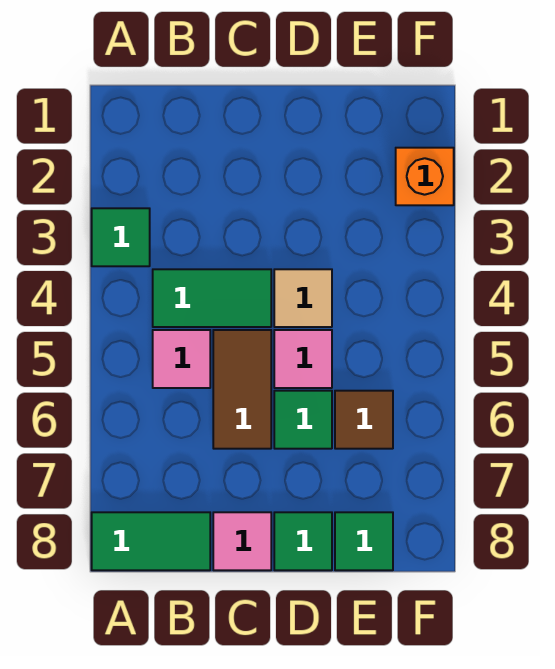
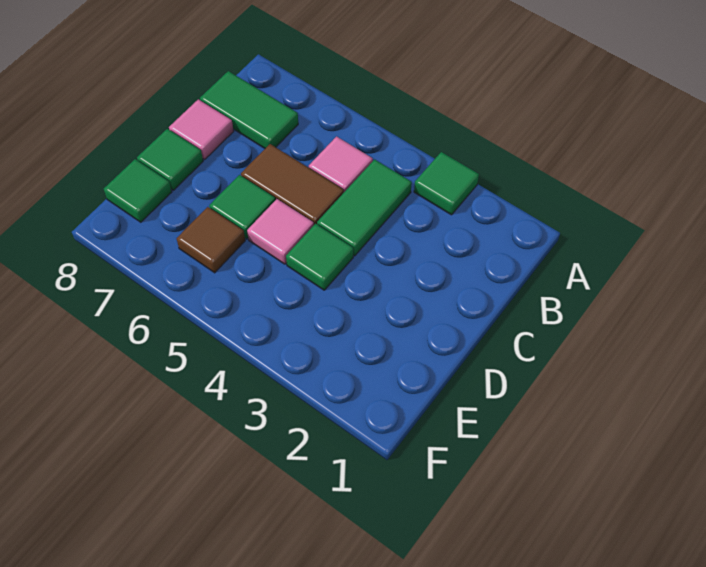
green 1x2 tile [92,512,210,570] -> green 1x2 tile turned to [200,71,298,148]
tan 1x1 tile [274,269,332,327] -> green 1x1 tile [286,223,353,290]
orange 1x1 brick [396,148,454,205] -> none

